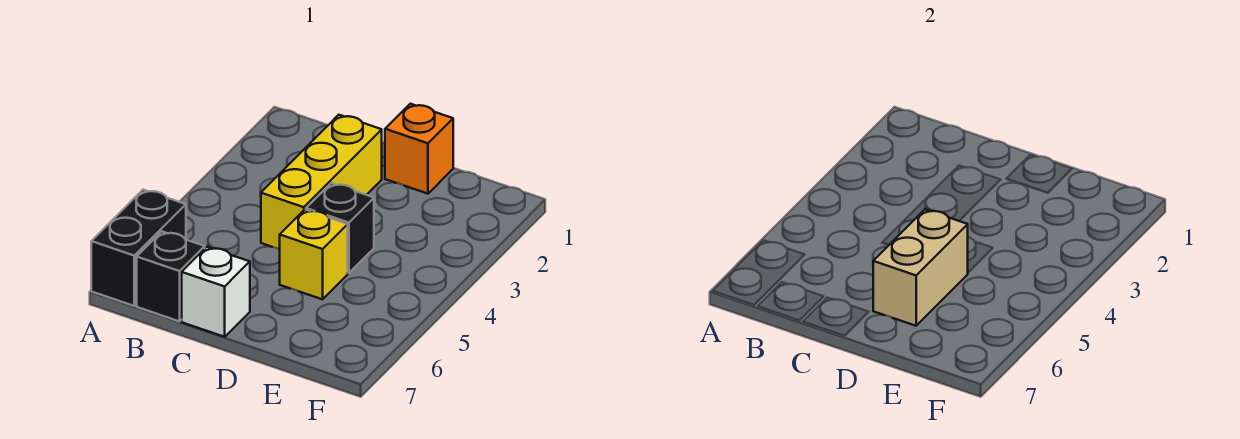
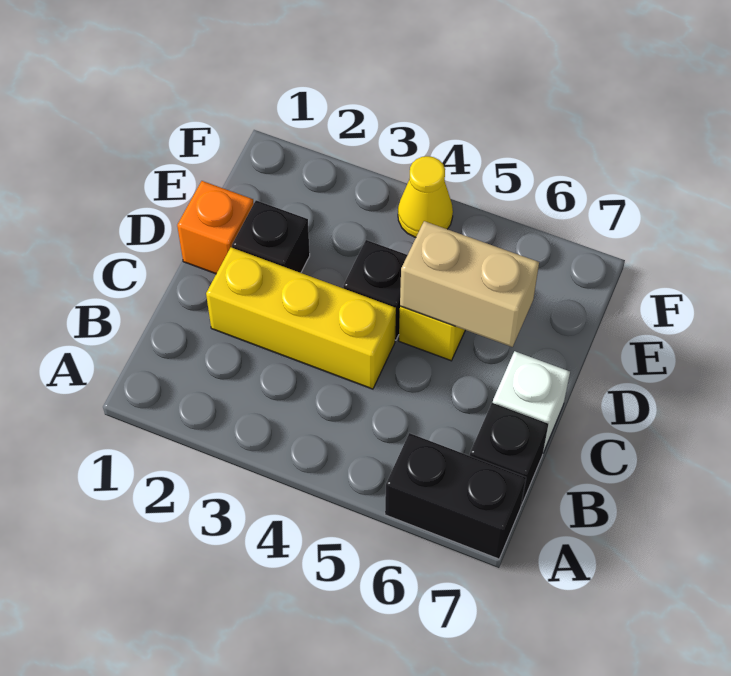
none -> black 1x1 brick [232,200,310,273]
none -> yellow 1x1 cone [398,156,453,237]

